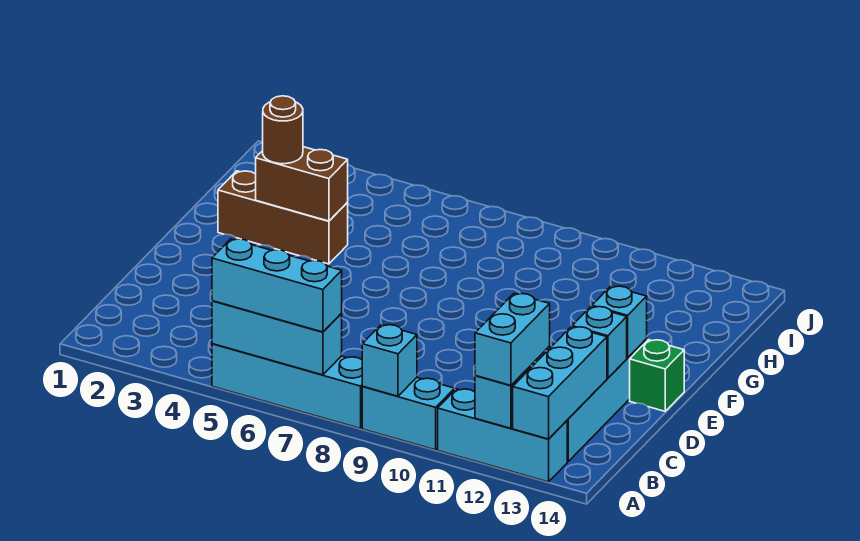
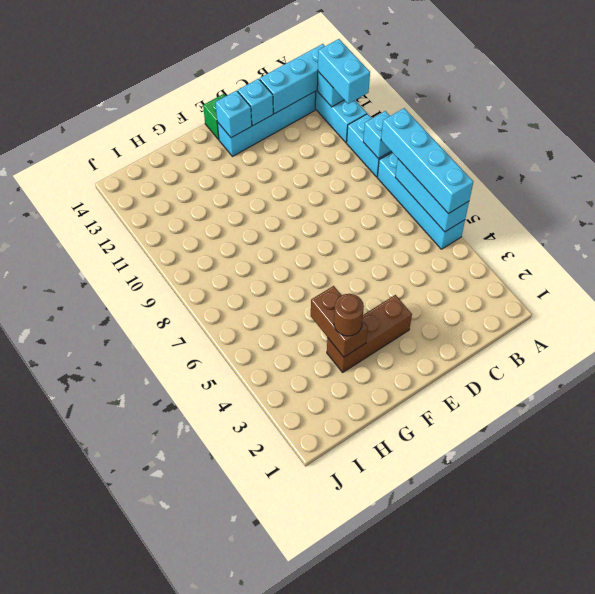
cyan 1x3 brick [212,239,342,332] -> cyan 1x4 brick [381,108,473,214]
cyan 1x2 brick [475,293,550,385] -> cyan 1x2 brick turned to [318,39,370,104]
brown 1x3 brick [218,171,348,264] -> brown 1x3 brick turned to [327,295,412,372]

